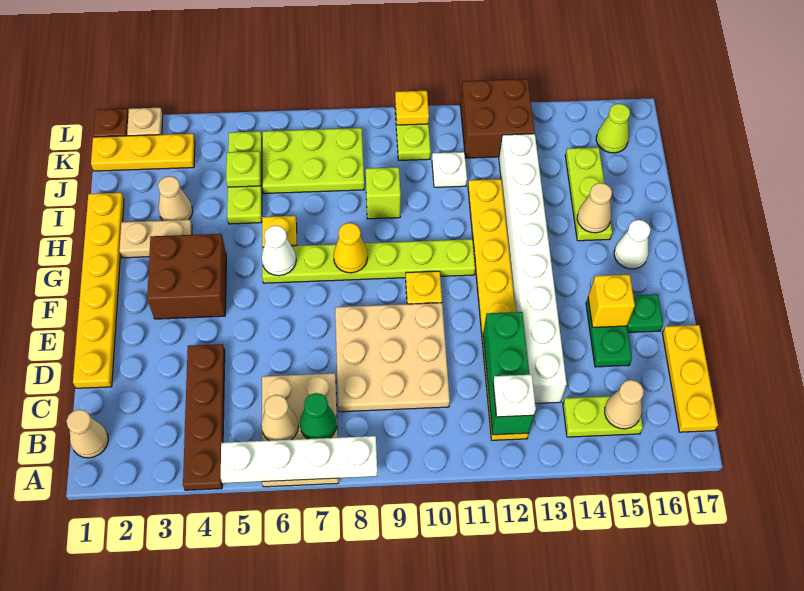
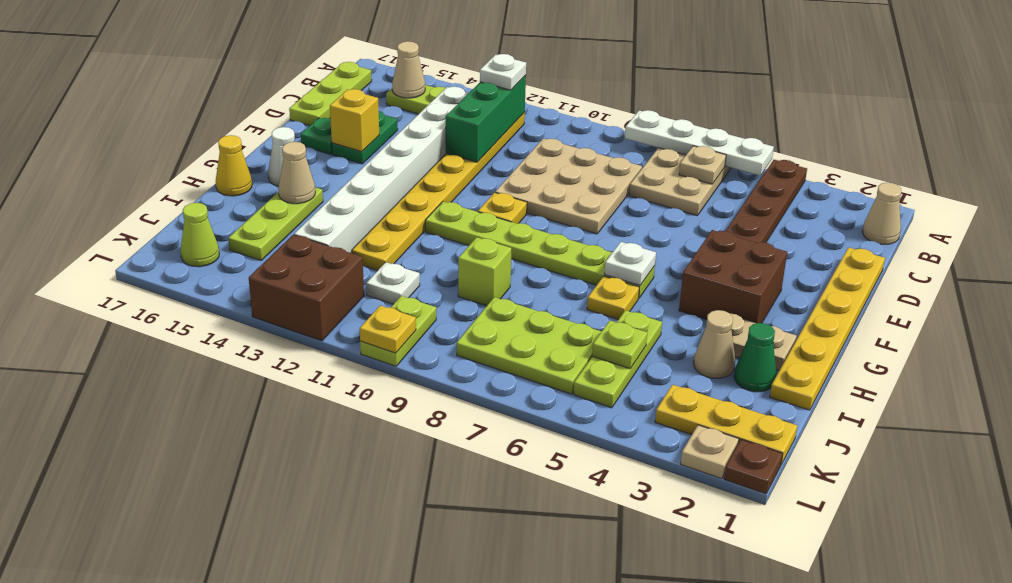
tan 1x1 cone [261,395,298,441] -> tan 1x1 plate [679,146,726,184]
green 1x1 cone [300,393,337,439] -> green 1x1 cone moved to [734,323,777,392]
yellow 1x3 plate [662,325,718,432] -> lime 1x3 plate [289,62,372,126]
white 1x1 cone [262,226,296,276] -> white 1x1 plate [604,242,656,285]
yellow 1x1 cone [333,223,368,273] -> yellow 1x1 cone moved to [216,135,252,196]

